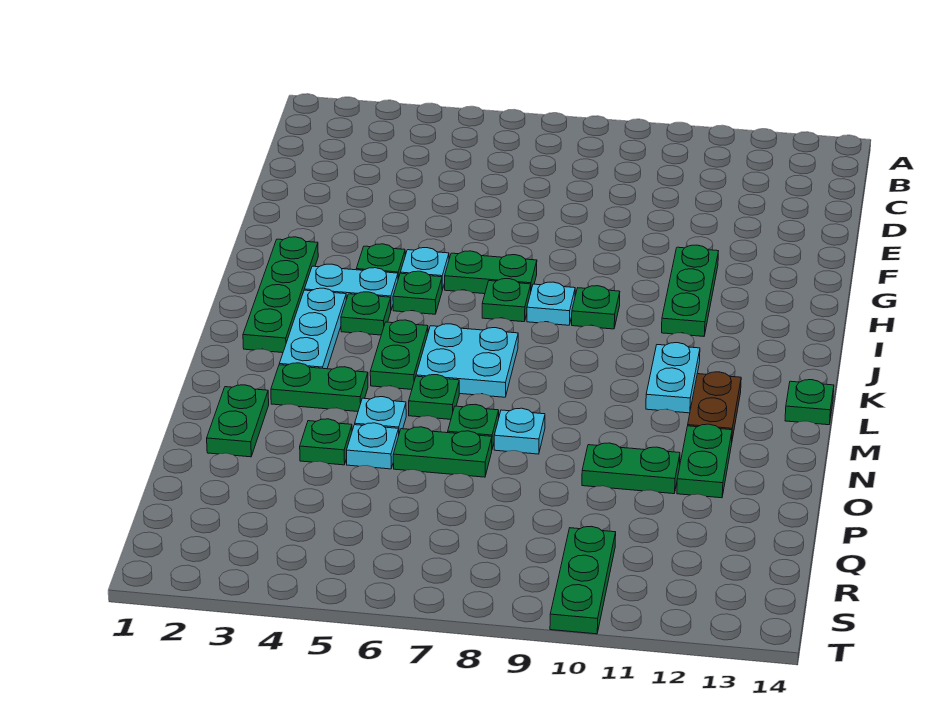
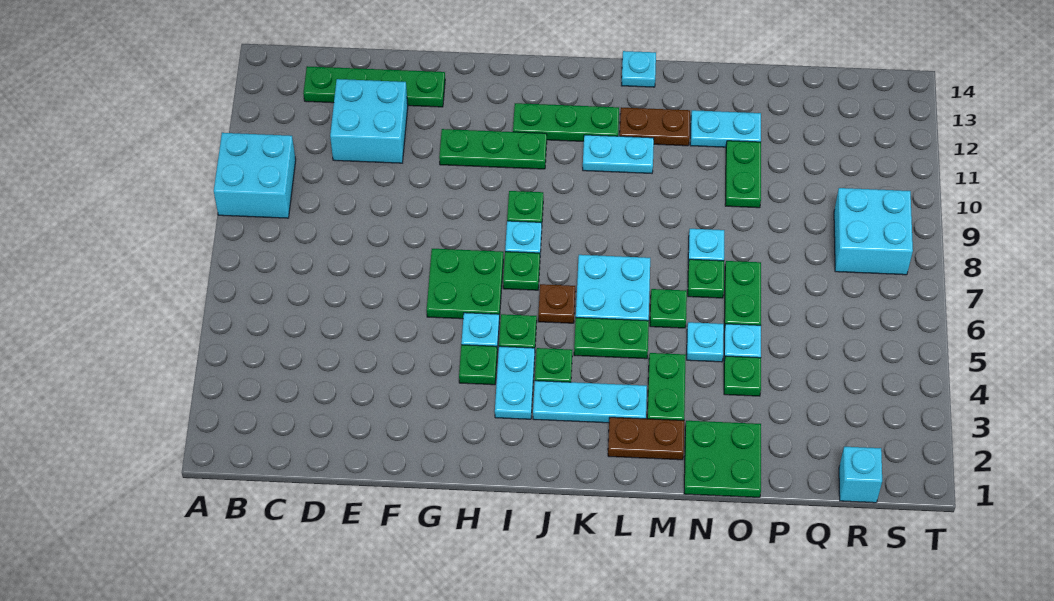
none -> cyan 2x2 brick [214,133,296,218]
none -> cyan 2x2 brick [330,79,408,163]
green 1x4 plate [243,237,318,353] -> green 1x4 plate moved to [303,66,445,107]
green 1x2 plate [445,251,537,294] -> green 2x2 plate [427,249,503,319]
none -> brown 1x1 plate [538,284,575,323]
none -> brown 1x2 plate [608,417,684,460]
green 1x1 plate [785,380,834,425] -> cyan 1x1 plate [621,51,656,87]
green 1x2 plate [207,385,269,457] -> green 2x2 plate [684,421,761,497]
green 1x2 plate [677,424,732,498] -> cyan 1x2 plate [690,110,761,147]
none -> cyan 1x1 brick [839,447,882,503]
none -> cyan 2x2 brick [834,188,913,275]
green 1x3 plate [550,526,616,634] -> green 1x3 plate moved to [513,103,619,141]

